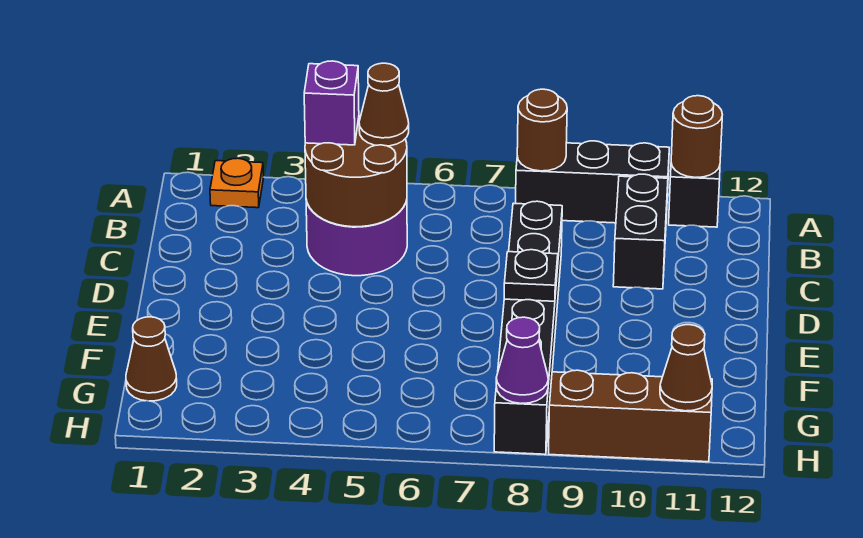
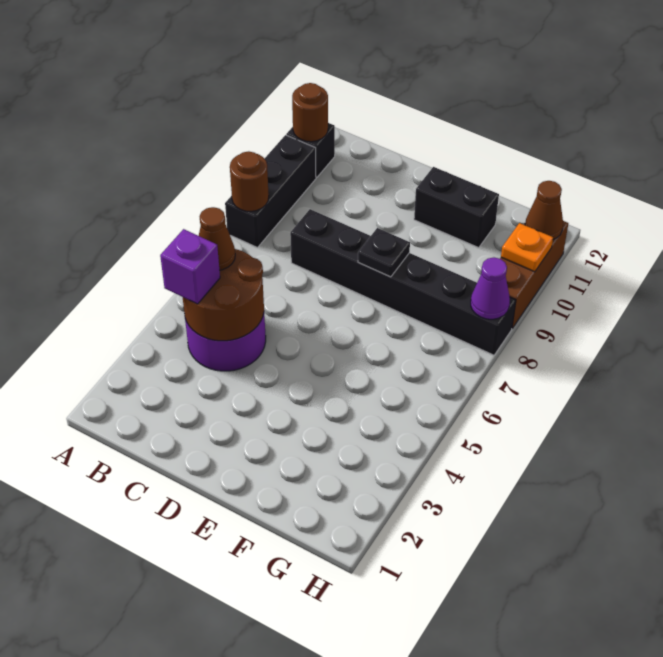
orange 1x1 plate [210,158,263,208] -> orange 1x1 plate moved to [501,223,553,272]
black 1x2 brick [613,174,668,289] -> black 1x2 brick moved to [414,167,499,248]
brown 1x1 cone [126,317,177,401] -> none

